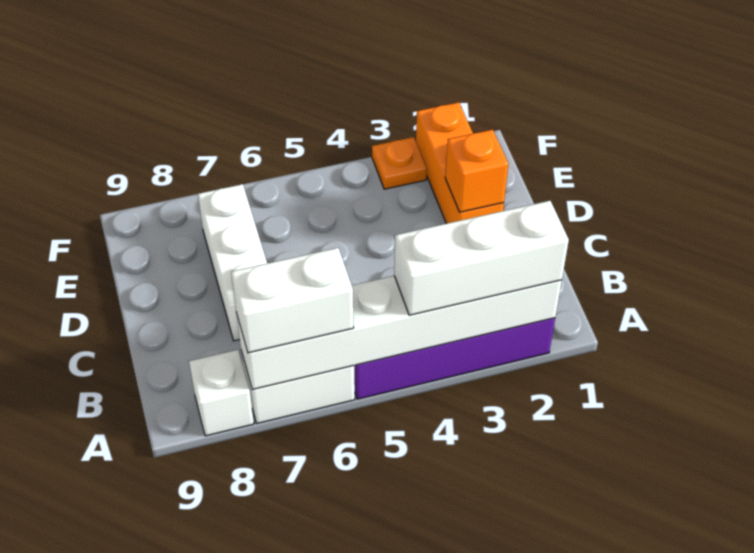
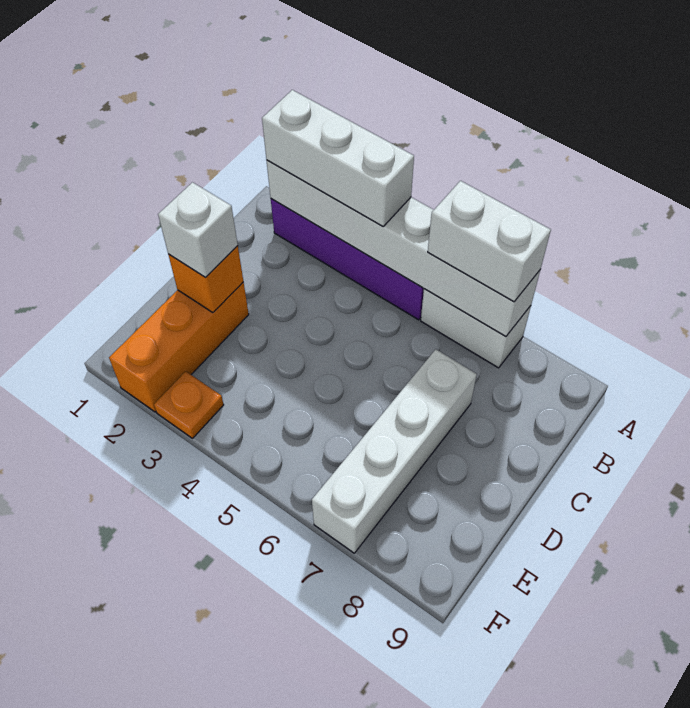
white 1x1 brick [189,350,254,436] -> white 1x1 brick moved to [158,182,238,278]
white 1x3 brick [198,184,267,341] -> white 1x4 brick [312,349,477,553]

